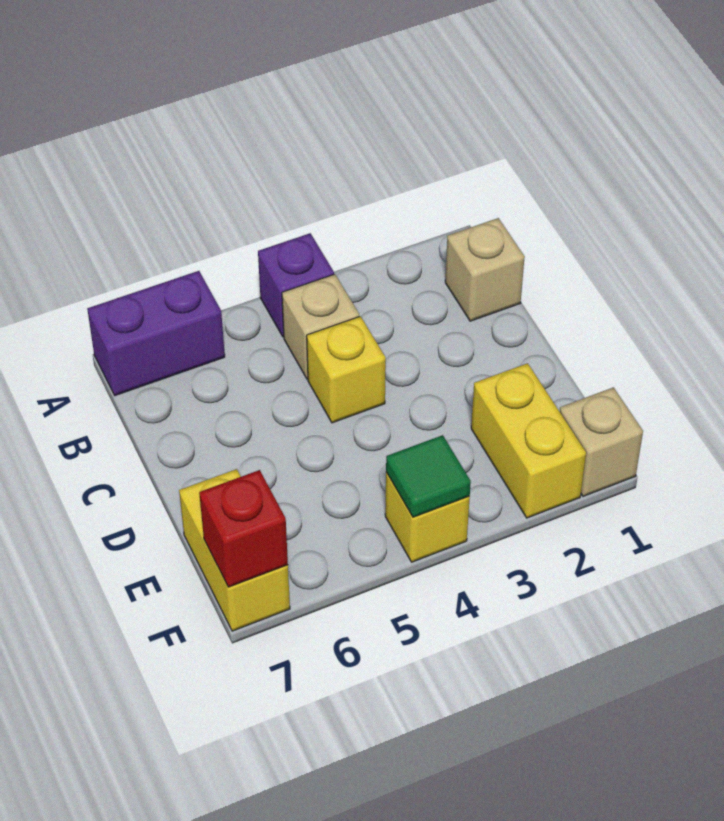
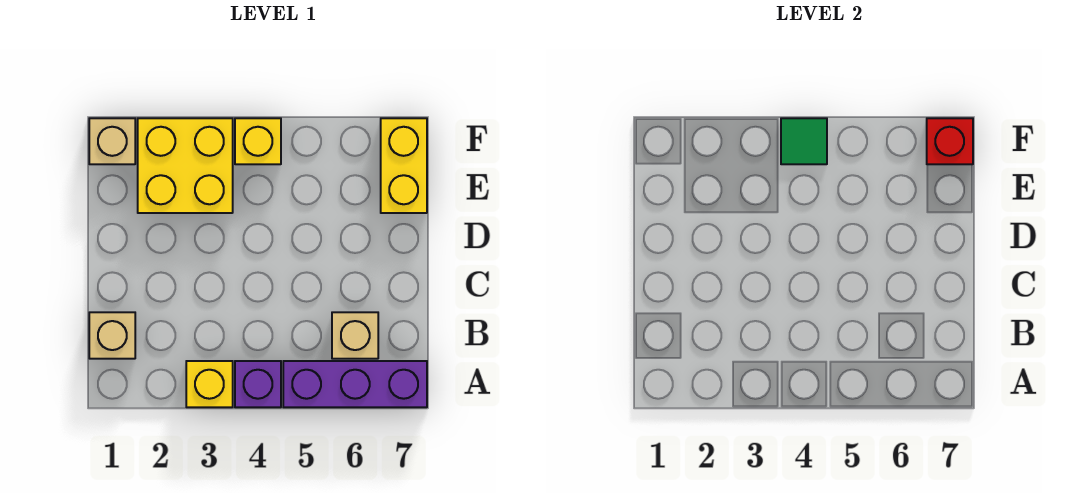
purple 1x2 brick [87,271,225,396] -> purple 1x3 brick [283,361,427,407]
tan 1x1 brick [282,274,359,379] -> tan 1x1 brick moved to [332,312,378,359]
yellow 1x1 brick [307,316,386,423] -> yellow 1x1 brick moved to [186,361,233,407]
yellow 1x2 brick [471,363,586,518] -> yellow 2x2 brick [138,118,233,213]

